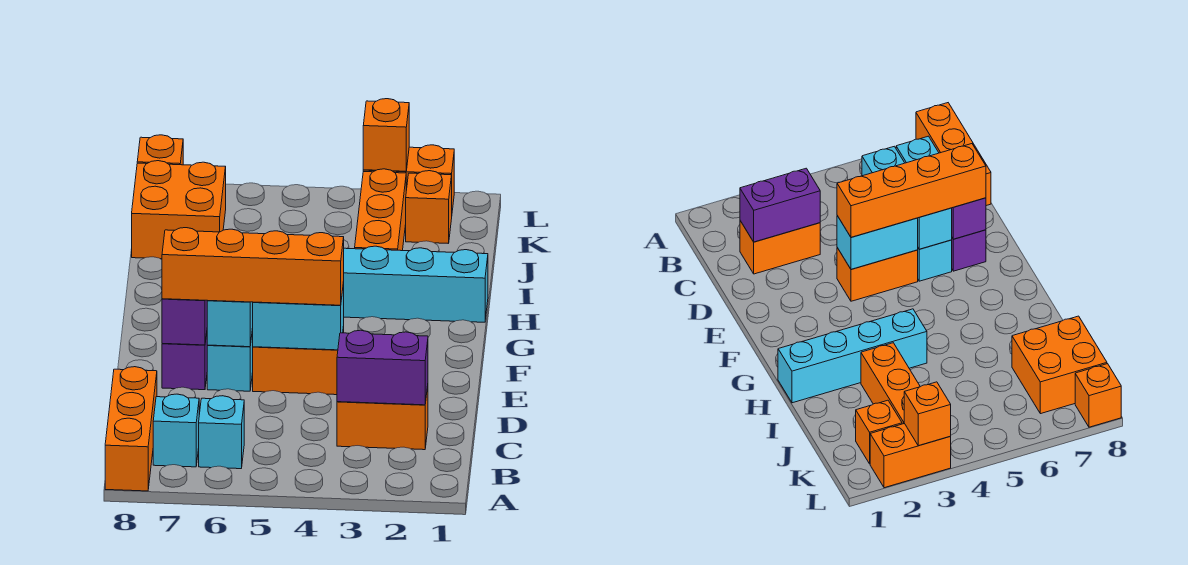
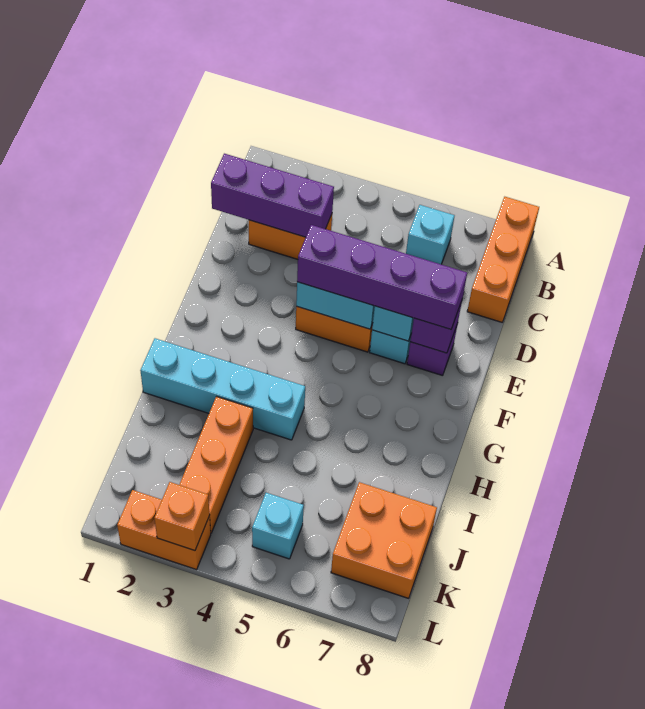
cyan 1x1 brick [153,394,199,467] -> cyan 1x1 brick moved to [252,493,304,559]
purple 1x2 brick [337,330,428,405] -> purple 1x3 brick [211,154,334,237]
orange 1x4 brick [162,228,344,305] -> purple 1x4 brick [297,225,467,329]
orange 1x1 brick [406,171,452,243] -> none
orange 1x1 brick [137,135,183,165] -> none

